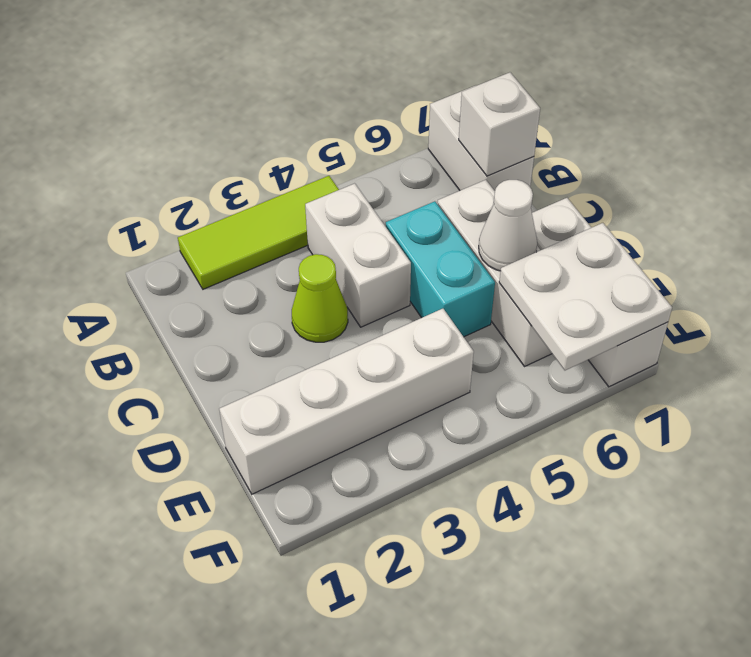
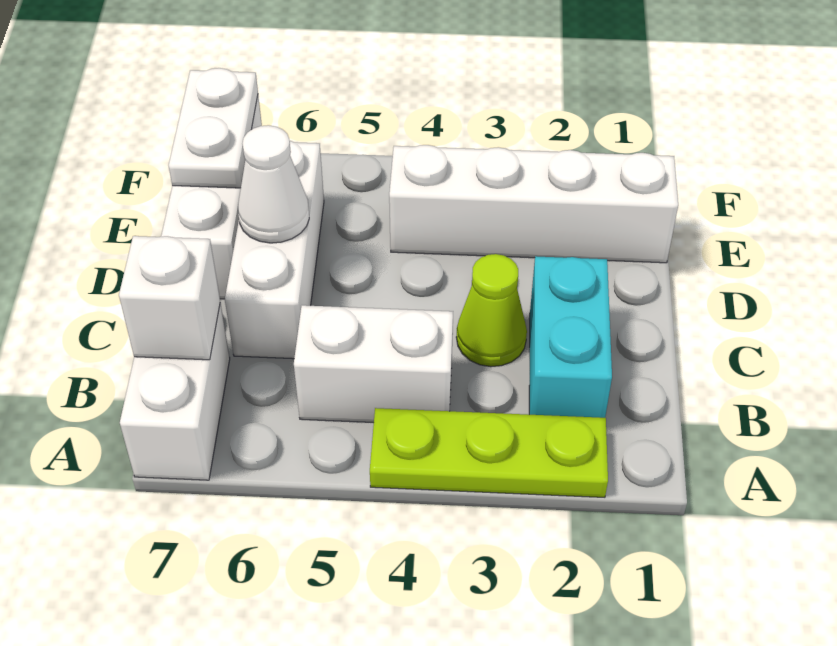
lime 1x3 tile [178,176,339,289] -> lime 1x3 plate [370,408,608,497]
white 1x2 brick [305,183,411,327] -> white 1x2 brick turned to [294,305,453,423]
cyan 1x2 brick [386,201,495,337] -> cyan 1x2 brick moved to [529,256,612,418]
white 2x2 plate [499,223,672,370] -> white 1x2 plate [169,68,258,188]

